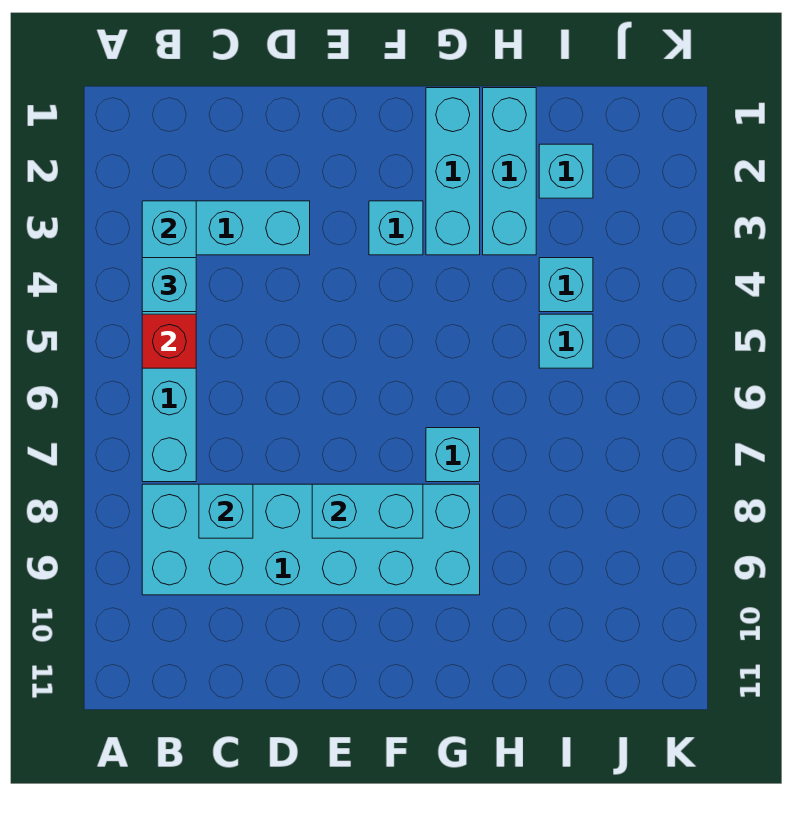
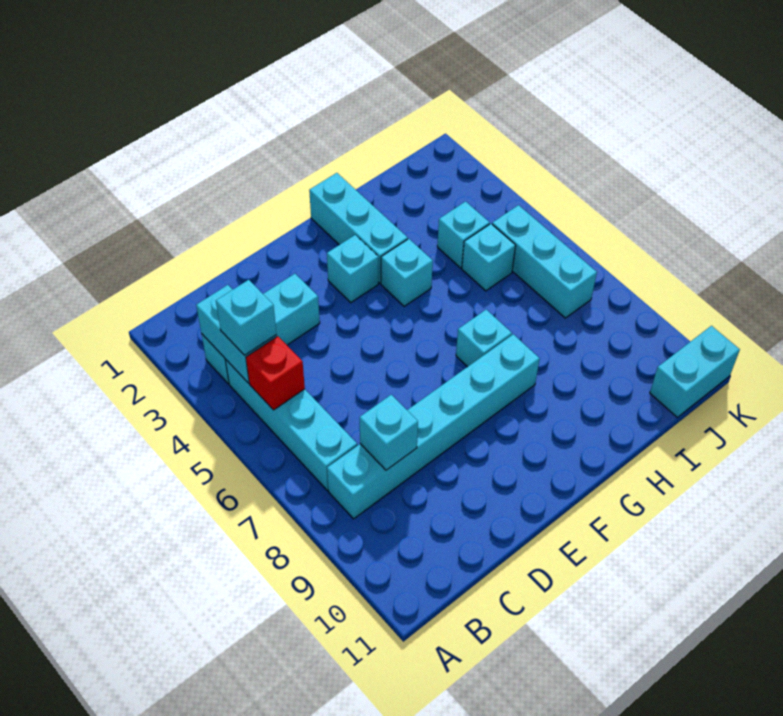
cyan 2x6 brick [142,484,480,595] -> cyan 1x6 brick [327,334,540,519]
cyan 1x2 brick [312,484,423,538] -> cyan 1x2 brick moved to [650,326,740,417]
cyan 1x3 brick [483,88,536,255] -> cyan 1x3 brick moved to [492,205,597,318]
cyan 1x1 brick [539,144,593,198] -> cyan 1x1 brick moved to [381,239,433,306]

